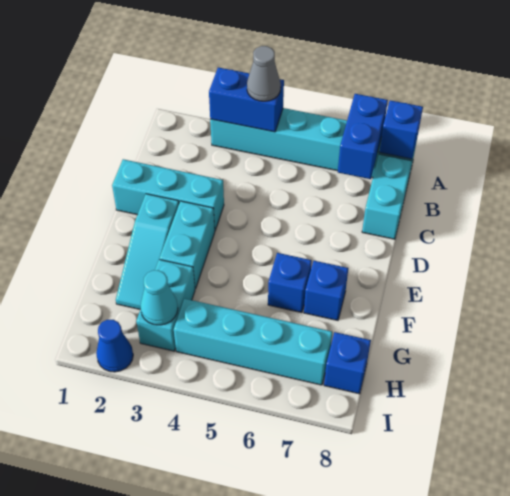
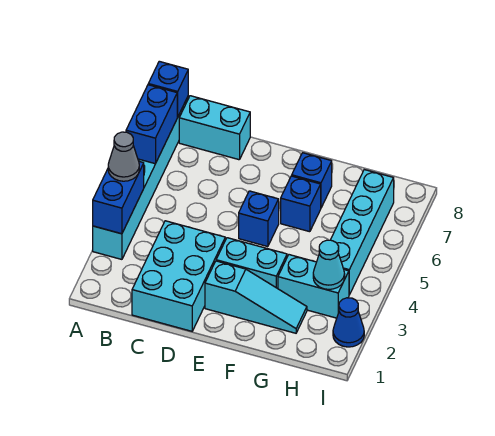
blue 1x2 brick [338,94,388,179] -> blue 1x2 brick turned to [126,85,177,164]
cyan 1x3 brick [112,159,224,230] -> cyan 2x3 brick [132,221,225,331]
blue 1x1 brick [324,332,371,394] -> blue 1x1 brick moved to [239,191,279,247]

